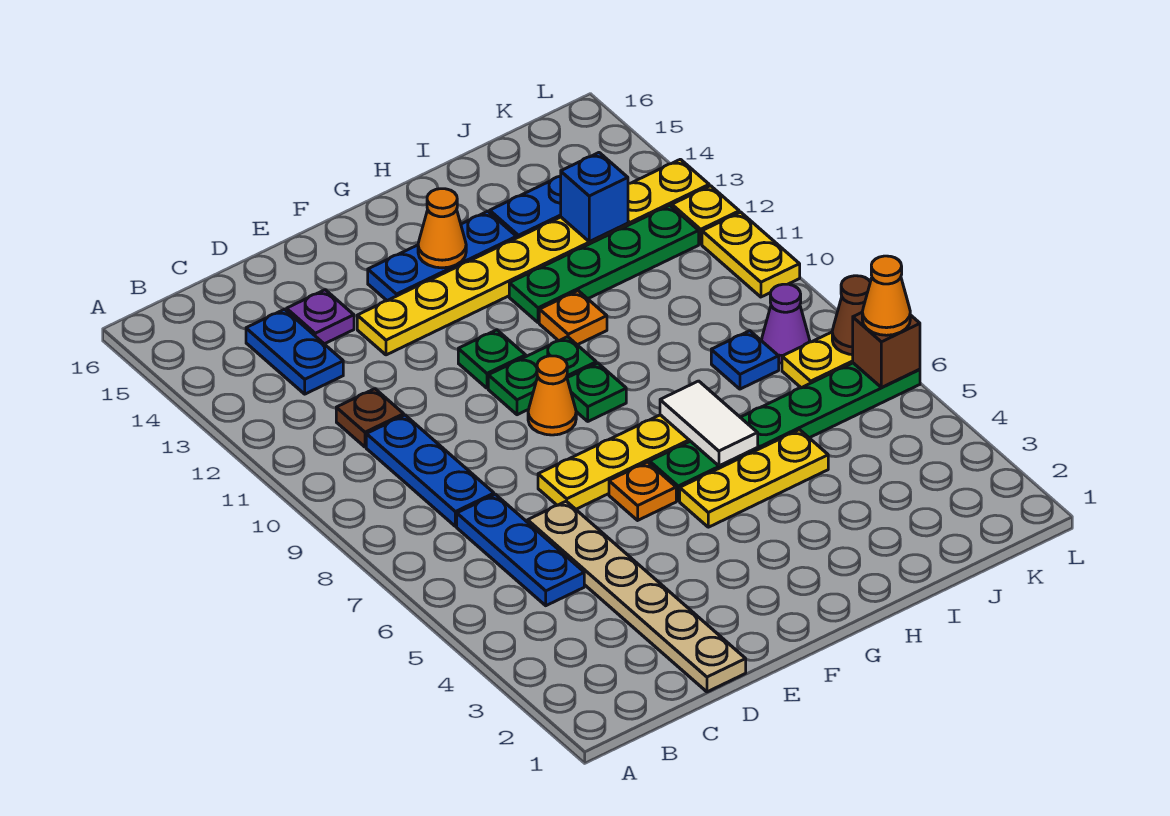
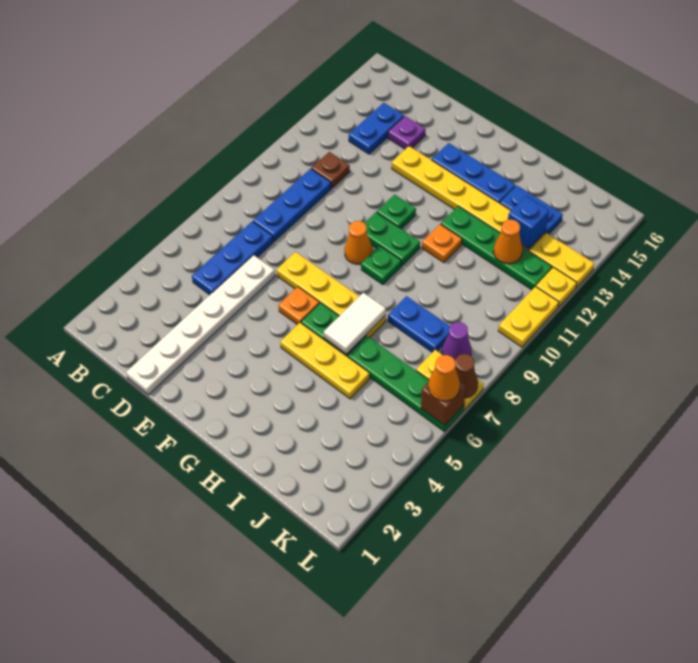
tan 1x6 plate [528,501,746,692] -> white 1x6 plate [126,255,275,395]
orange 1x1 cone [418,189,466,268] -> orange 1x1 cone moved to [493,220,523,264]
blue 1x1 plate [711,331,779,389] -> blue 1x2 plate [388,296,450,352]

